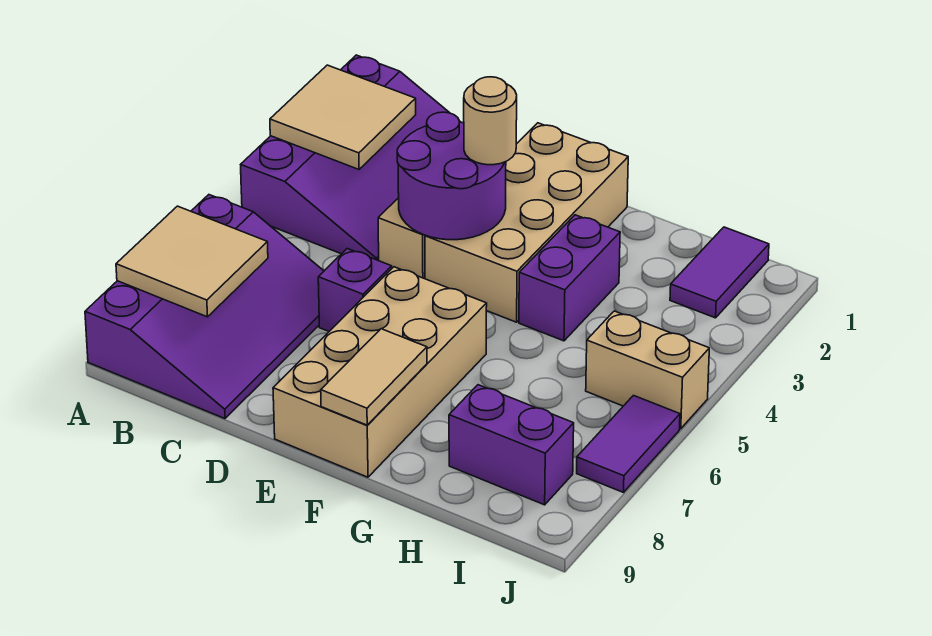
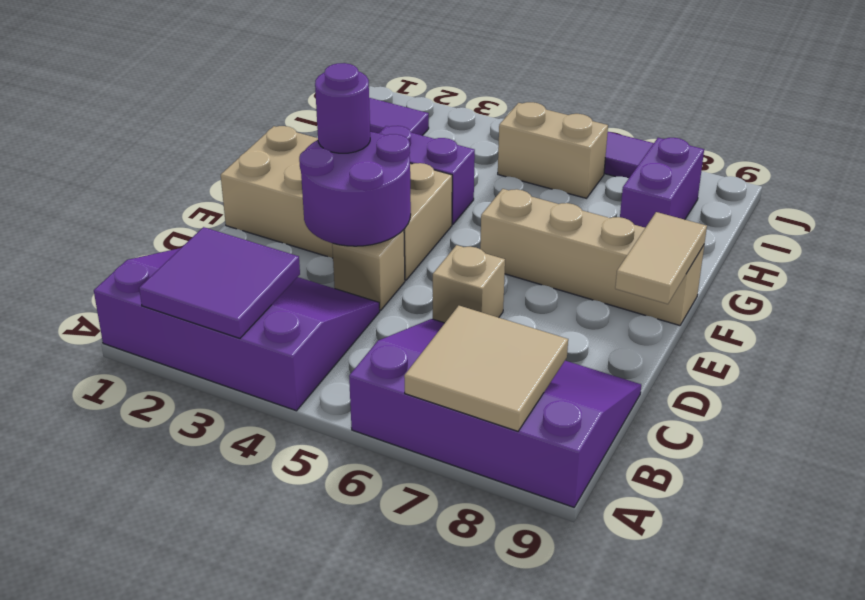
tan 2x2 tile [270,65,416,169] -> purple 2x2 tile [139,227,300,338]
purple 1x1 brick [318,249,392,331] -> tan 1x1 brick [433,245,505,323]
tan 1x1 round brick [464,77,517,165] -> purple 1x1 round brick [315,63,370,153]
tan 2x4 brick [273,267,487,477] -> tan 1x4 brick [480,189,704,326]
tan 1x2 tile [321,329,427,425] -> tan 1x2 tile turned to [615,212,707,304]
tan 1x2 brick [586,311,709,429] -> tan 1x2 brick turned to [498,102,608,198]

